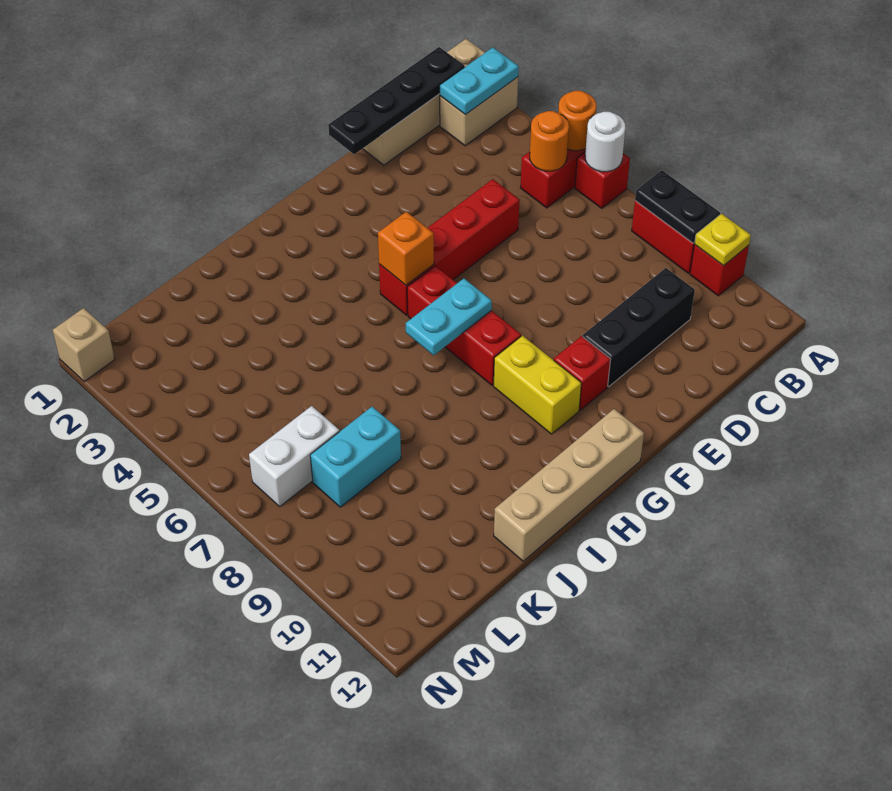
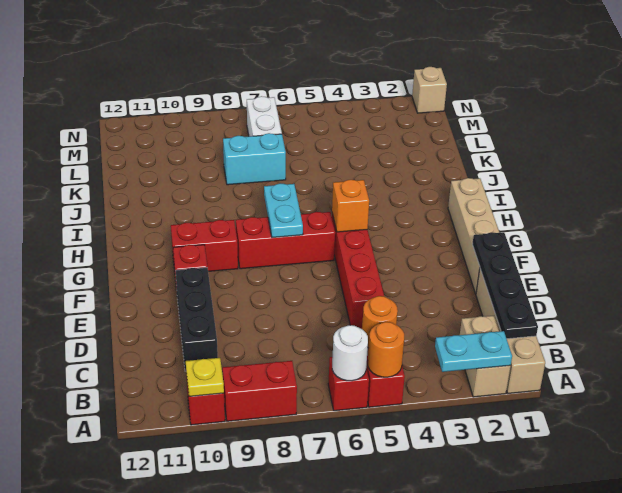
cyan 1x2 plate [440,47,519,115] -> cyan 1x2 plate turned to [435,331,512,372]
black 1x2 plate [635,170,720,243] -> none
yellow 1x2 brick [494,336,581,434] -> red 1x2 brick [171,220,238,271]
tan 1x4 brick [494,409,644,561] -> tan 1x4 brick moved to [448,178,500,294]
cyan 1x2 brick [310,407,401,507] -> cyan 1x2 brick turned to [223,133,286,185]

